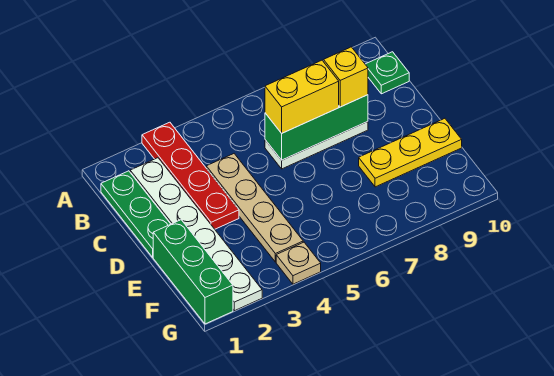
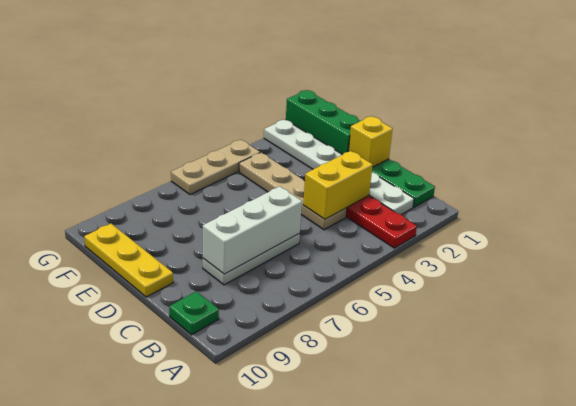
green 1x3 brick [265,95,368,160] -> white 1x3 brick [203,186,302,274]
yellow 1x2 brick [265,60,339,133] -> yellow 1x2 brick moved to [303,151,373,219]
yellow 1x1 brick [324,47,368,107] -> yellow 1x1 brick moved to [349,116,392,167]
yellow 1x3 plate [359,118,462,187] -> yellow 1x3 plate turned to [84,224,173,297]
tan 1x1 plate [276,242,321,284] -> tan 1x3 plate [171,140,260,195]

